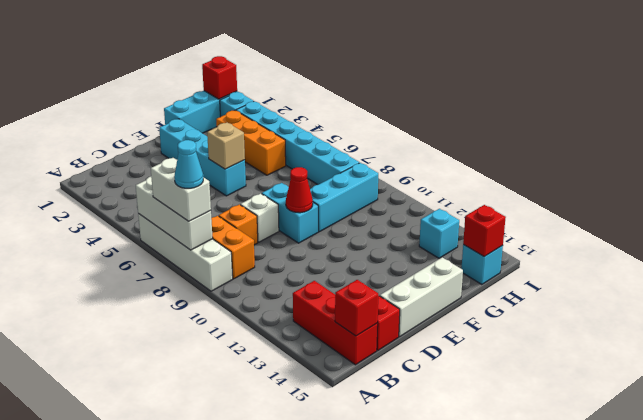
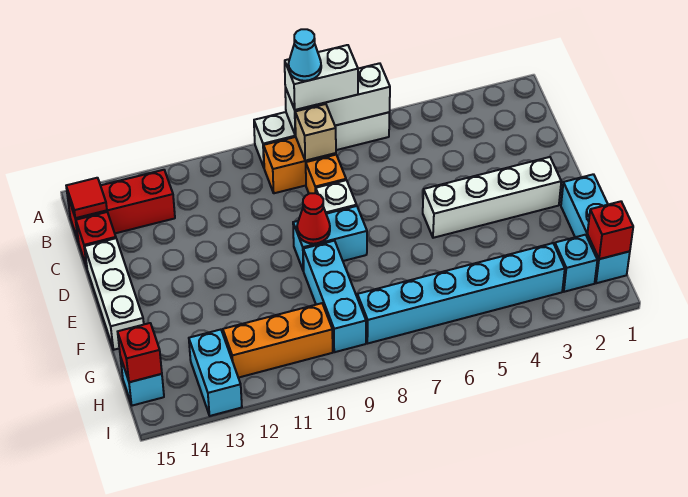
red 1x1 brick [335,280,378,336] -> red 1x1 tile [66,178,107,218]
cyan 1x4 brick [159,119,246,196] -> white 1x4 brick [423,157,561,238]
tan 1x1 brick [207,122,245,169] -> tan 1x1 brick moved to [295,104,336,161]
orange 1x3 brick [216,111,286,175] -> orange 1x3 brick moved to [223,303,333,378]
cyan 1x1 brick [419,209,459,258] -> cyan 1x2 brick [189,330,242,416]

